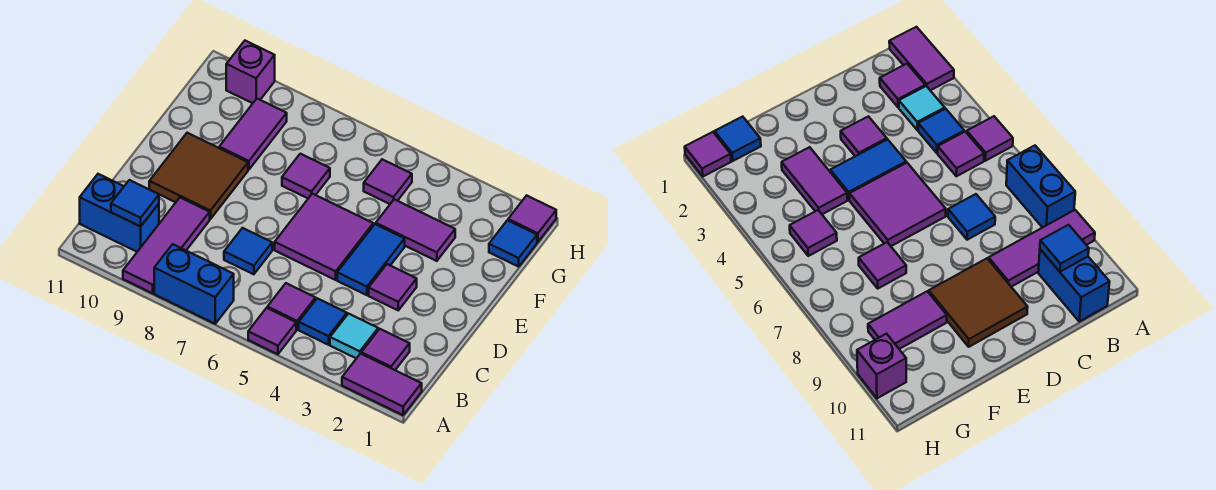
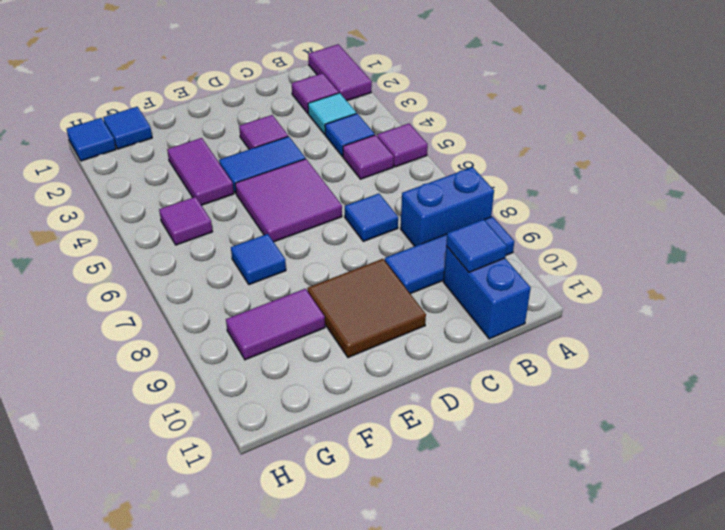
blue 1x2 brick [154,244,234,324] -> blue 1x2 brick turned to [401,167,494,246]
purple 1x3 tile [123,198,210,293] -> blue 1x3 tile [385,217,514,294]
purple 1x1 tile [282,154,330,198] -> blue 1x1 tile [231,234,286,285]
purple 1x1 tile [508,196,556,242] -> blue 1x1 tile [67,118,116,161]
purple 1x1 brick [226,41,275,103] -> none

